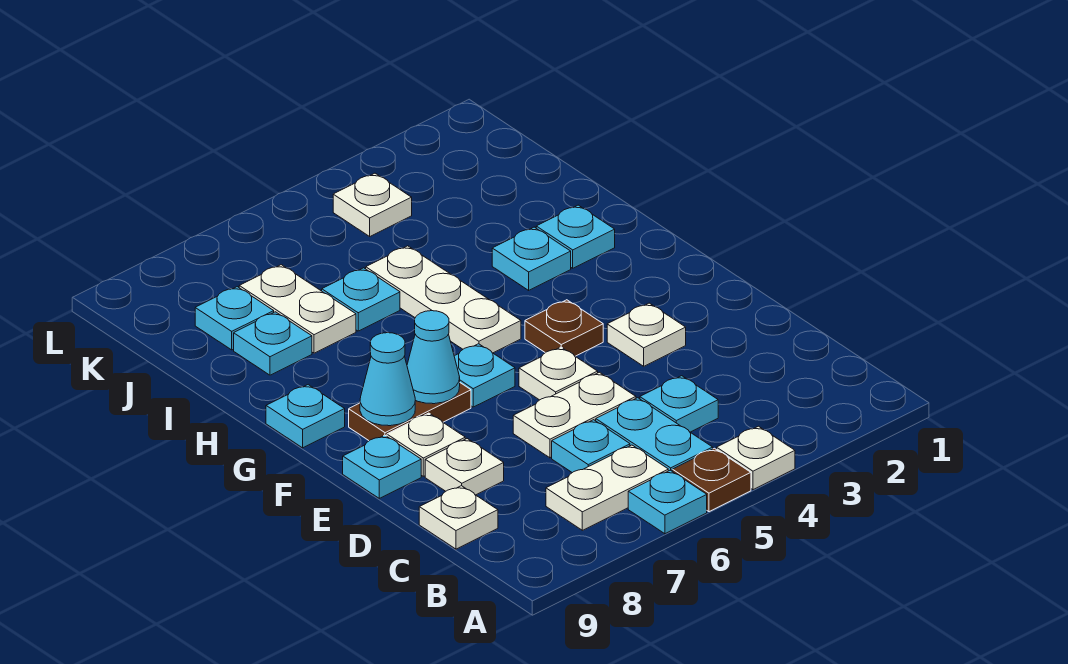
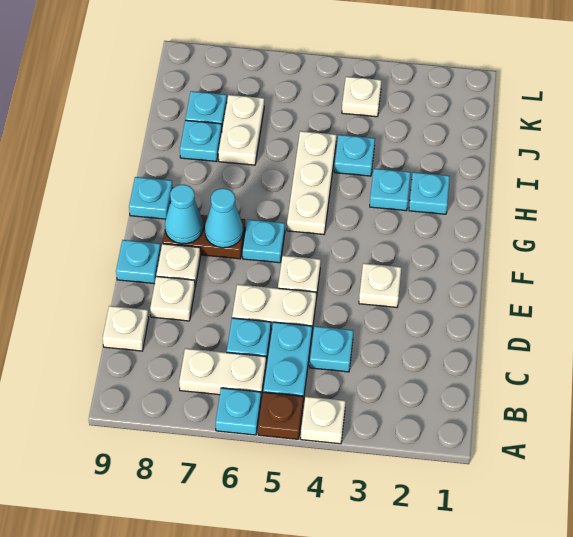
brown 1x1 plate [525,300,603,356] -> none
cyan 1x1 plate [322,268,400,331] -> cyan 1x1 plate moved to [334,135,375,176]

